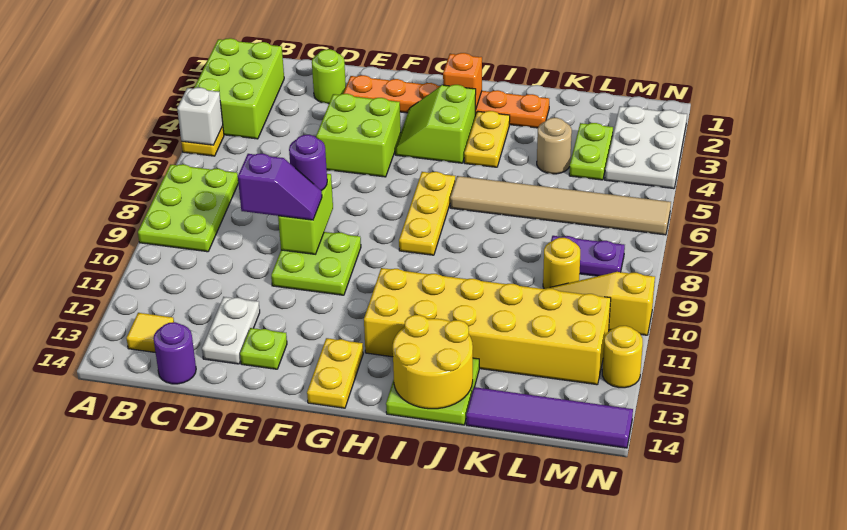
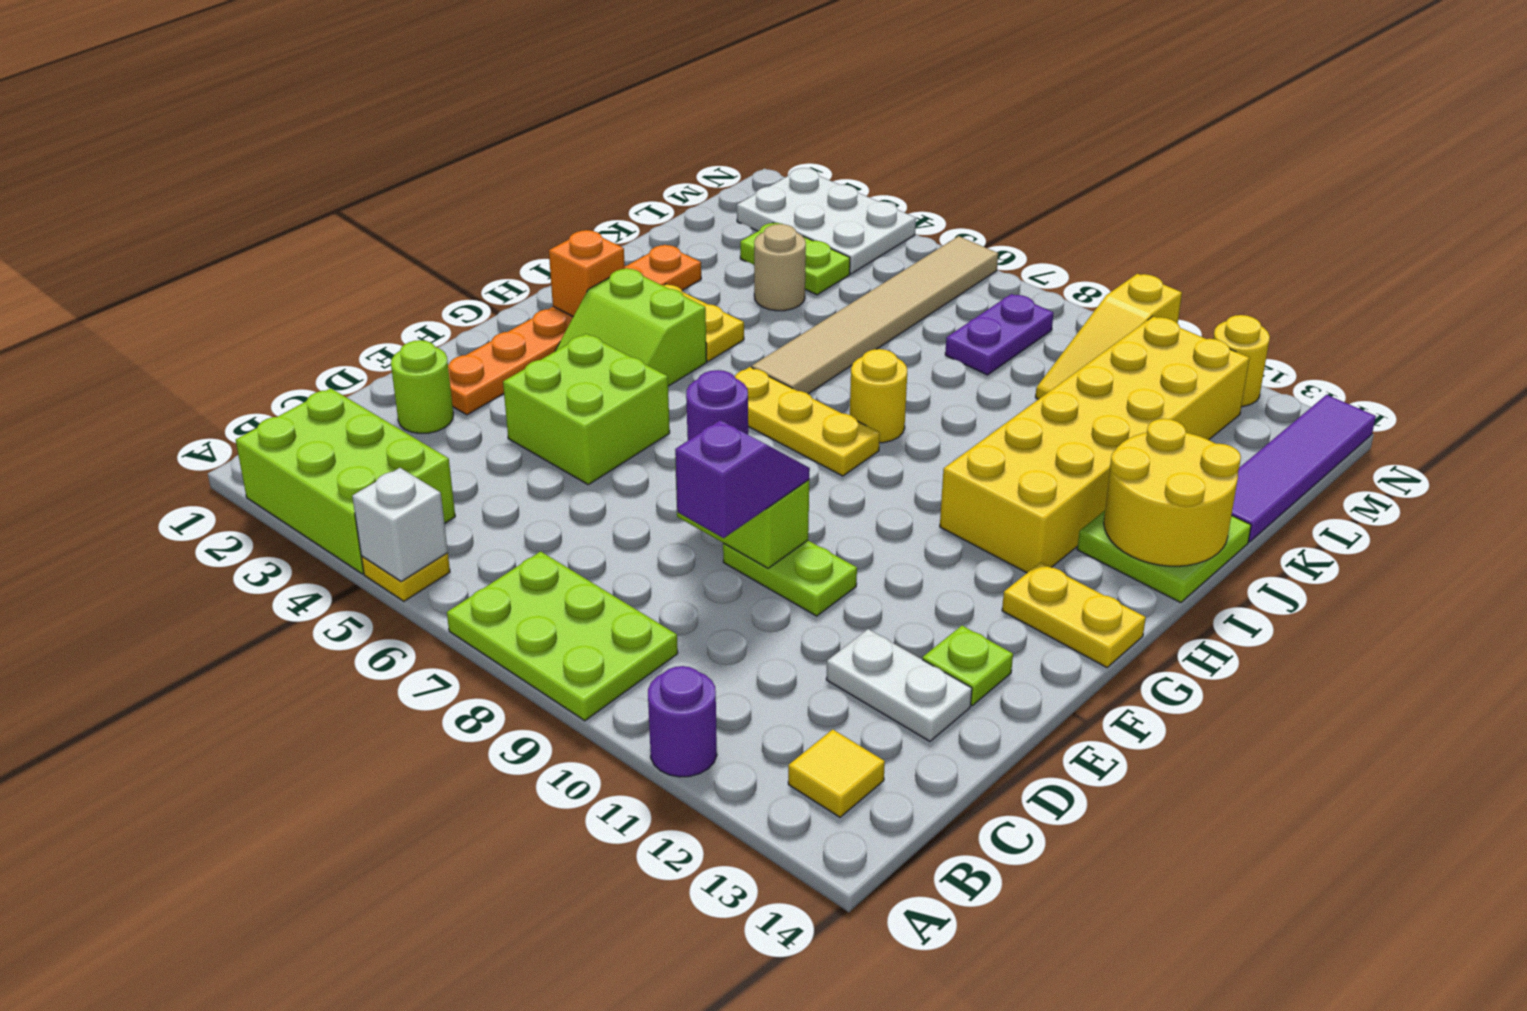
purple 1x1 round brick [153,322,196,384] -> purple 1x1 round brick moved to [648,666,717,777]
lime 2x2 plate [271,232,361,295] -> lime 1x2 plate [723,541,857,616]
yellow 1x1 round brick [543,238,580,289] -> yellow 1x1 round brick moved to [850,349,907,443]

